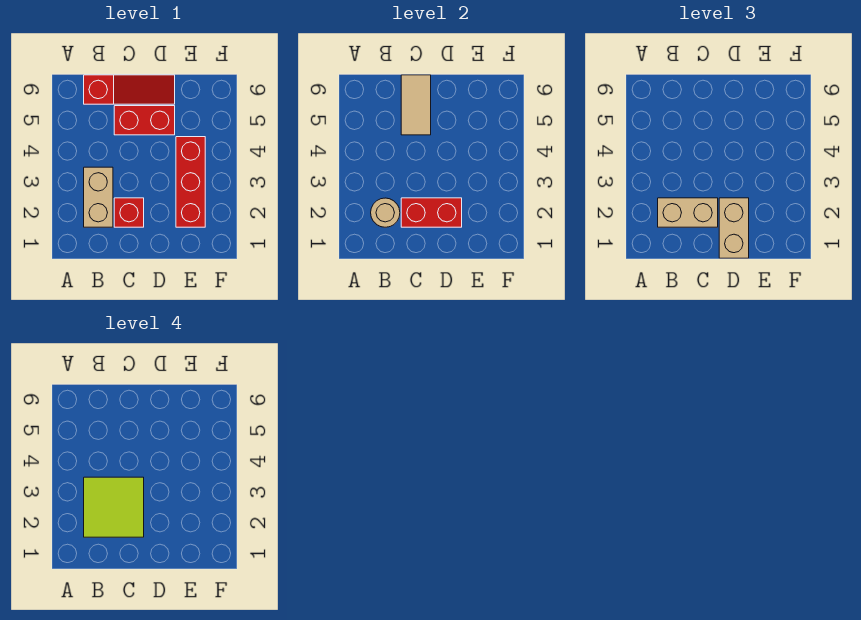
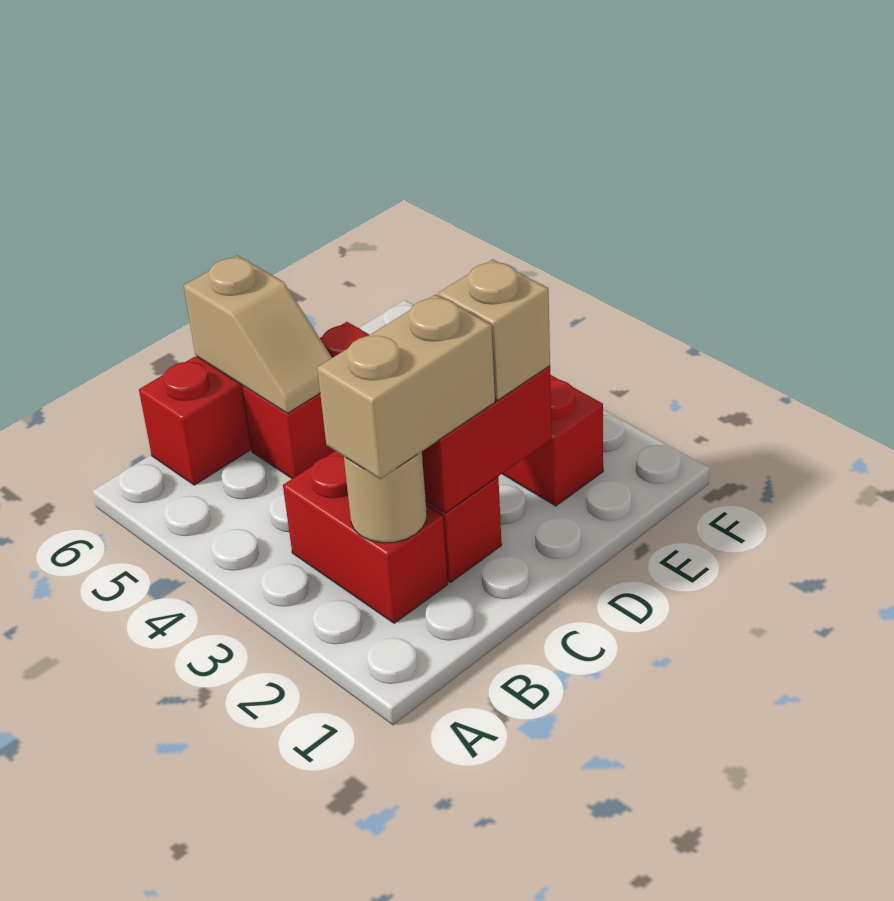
tan 1x2 brick [84,167,113,227] -> red 1x2 brick [283,451,448,623]
lime 2x2 tile [84,477,144,537] -> none
tan 1x2 tile [401,75,431,135] -> tan 1x2 slope [184,255,332,413]
tan 1x2 brick [719,198,749,258] -> tan 1x1 brick [439,259,550,400]

